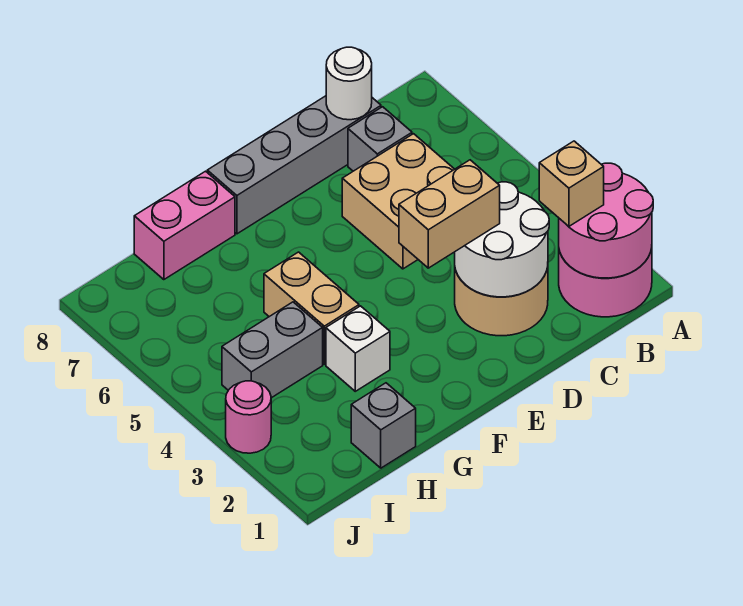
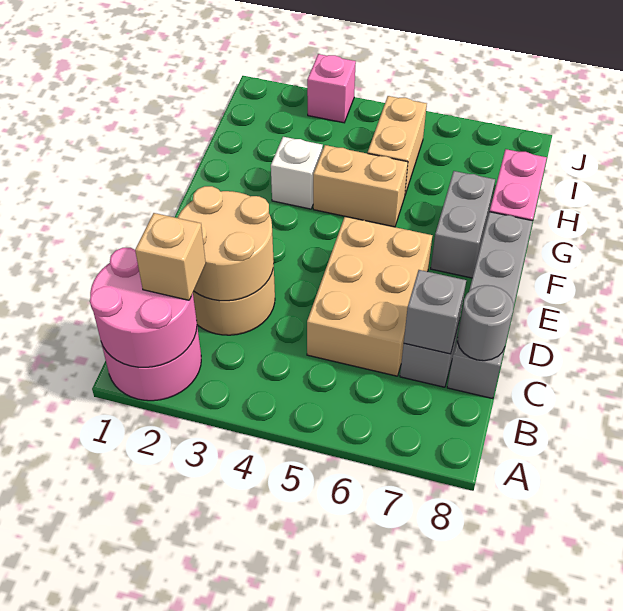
white 2x2 round brick [455,182,549,297] -> tan 2x2 round brick [178,186,274,301]
tan 2x2 brick [342,134,454,269] -> tan 2x3 brick [307,217,432,376]
white 1x1 round brick [326,47,372,120] -> grey 1x1 round brick [457,285,514,361]
tan 1x2 brick [399,160,500,268] -> tan 1x2 brick moved to [368,96,427,195]
grey 1x1 brick [351,383,416,468] -> grey 1x1 brick moved to [404,270,466,354]
grey 1x2 brick [222,302,323,398] -> grey 1x2 brick moved to [431,171,495,278]
pink 1x1 round brick [226,381,271,453] -> pink 1x1 brick [307,54,356,123]

